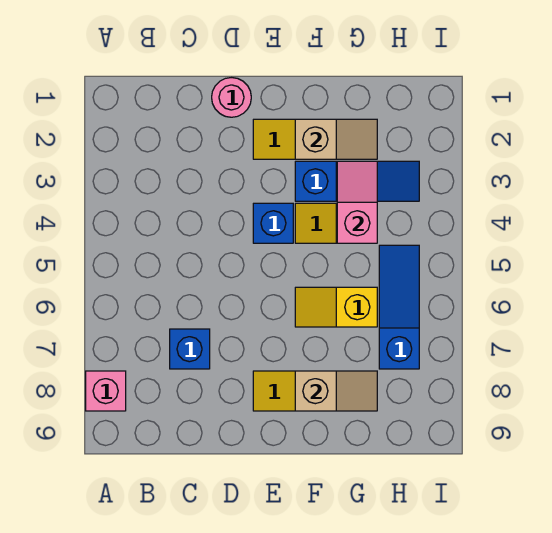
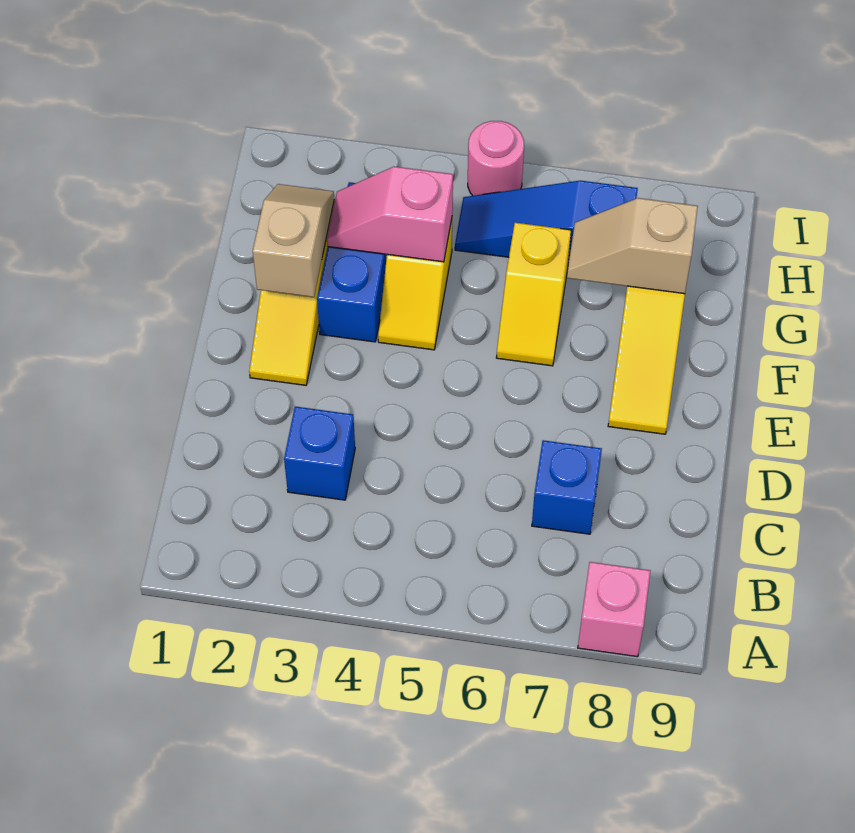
pink 1x1 round brick [212,78,251,117] -> pink 1x1 round brick moved to [468,121,524,196]
blue 1x1 brick [253,203,293,243] -> blue 1x1 brick moved to [284,407,355,500]
tan 1x2 slope [295,371,377,411] -> tan 1x2 slope turned to [567,198,698,294]

